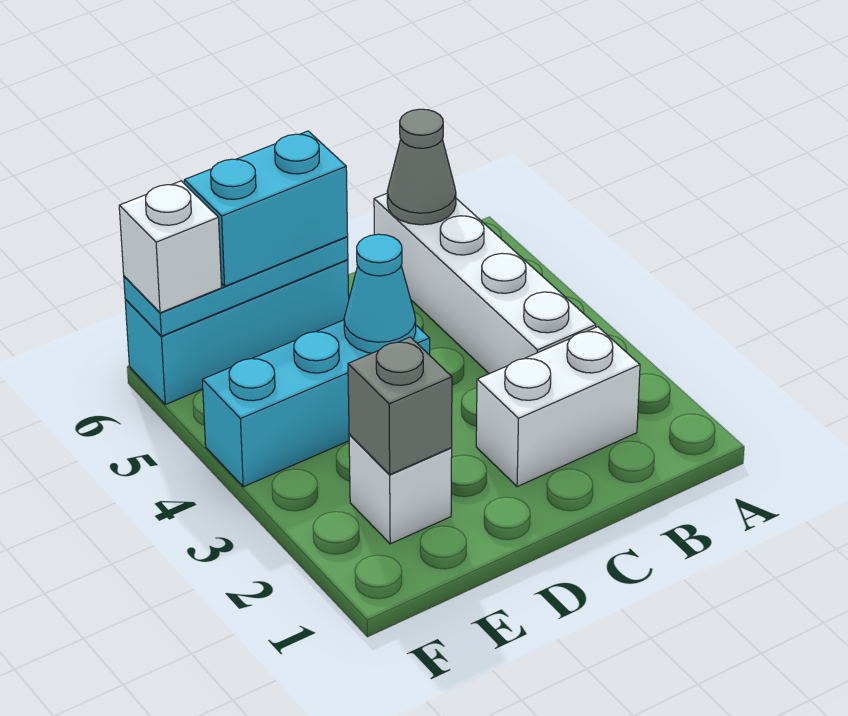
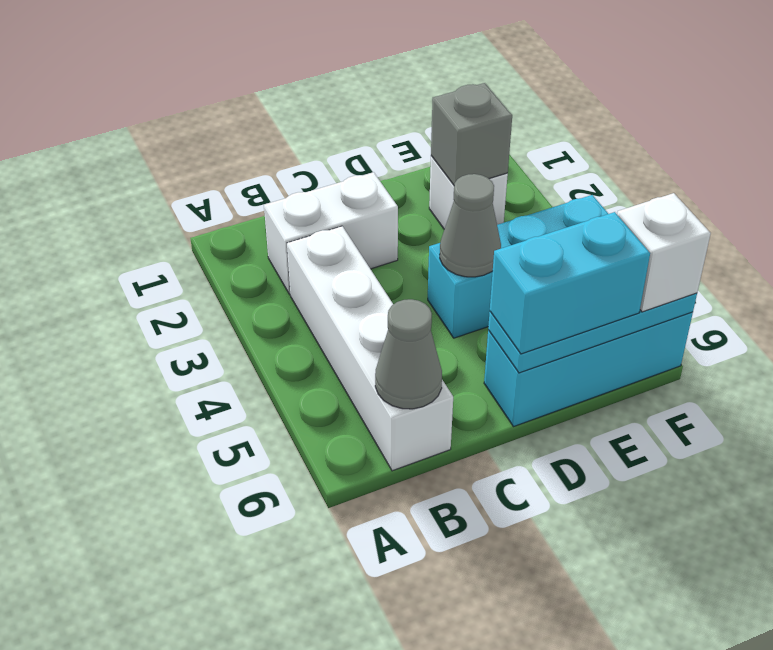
cyan 1x1 cone [344,234,416,353] -> grey 1x1 cone [440,174,501,277]

